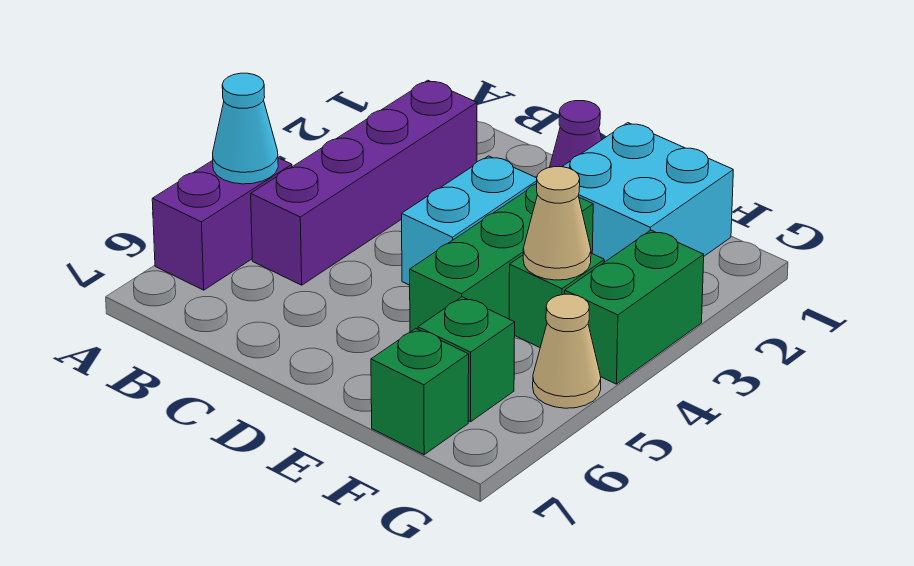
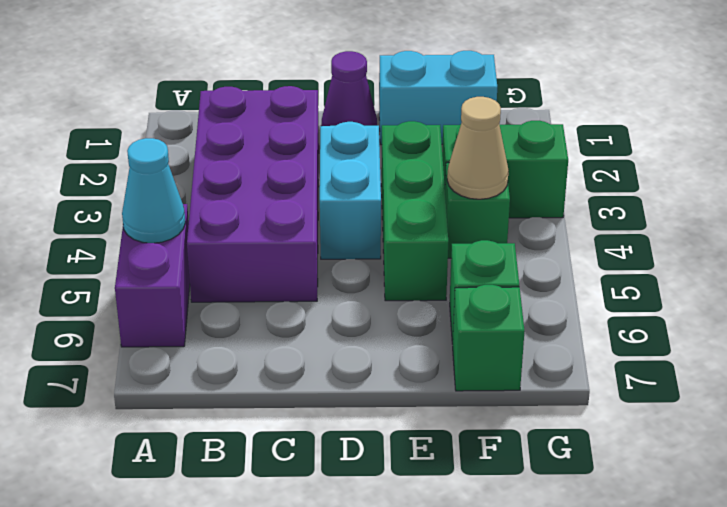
purple 1x4 brick [251,80,477,285] -> purple 2x4 brick [187,86,319,302]
cyan 2x2 brick [562,123,733,262] -> cyan 1x2 brick [379,51,497,145]
green 1x2 brick [565,230,704,384] -> green 1x2 brick turned to [442,121,568,218]
tan 1x1 cone [533,294,601,408] -> none

